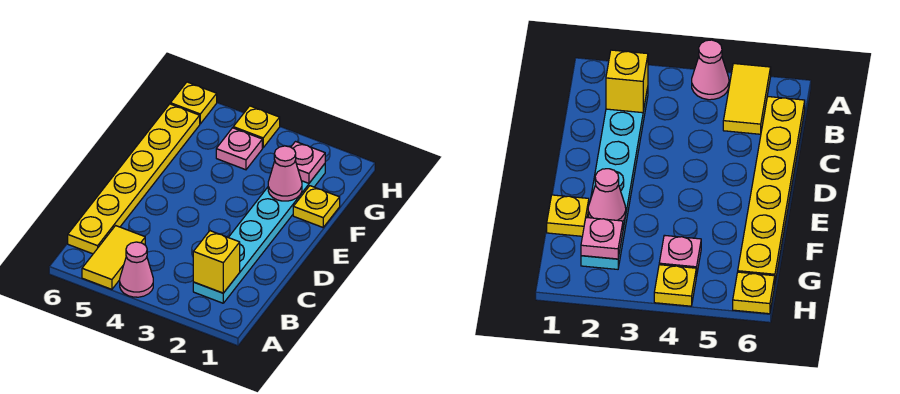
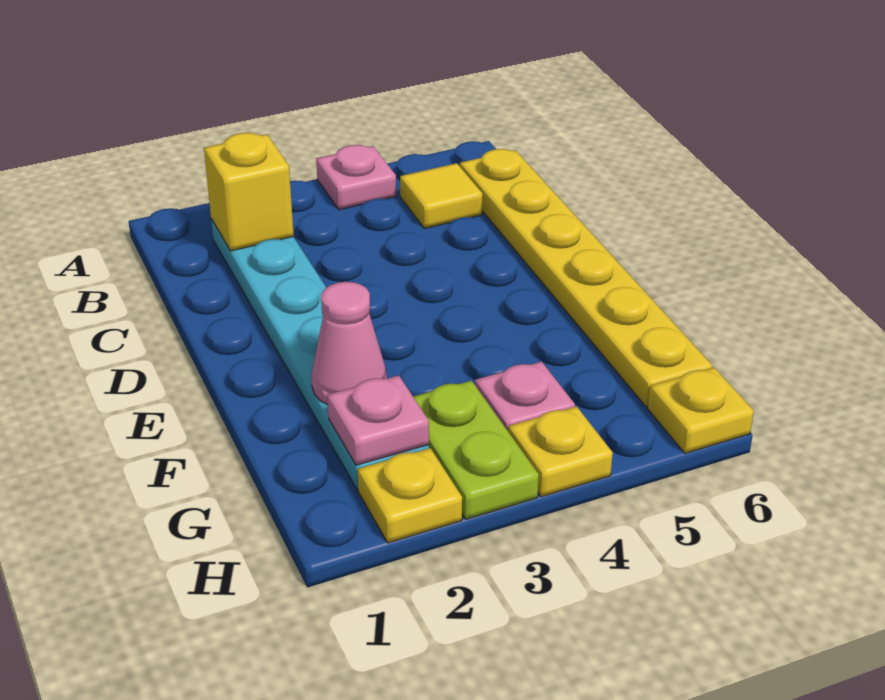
pink 1x1 cone [120,242,153,297] -> pink 1x1 plate [316,145,396,210]
yellow 1x2 tile [82,226,145,289] -> yellow 1x1 tile [400,163,483,229]
yellow 1x1 plate [293,186,340,227] -> yellow 1x1 plate moved to [358,448,462,543]
none -> lime 1x2 plate [413,381,539,519]

